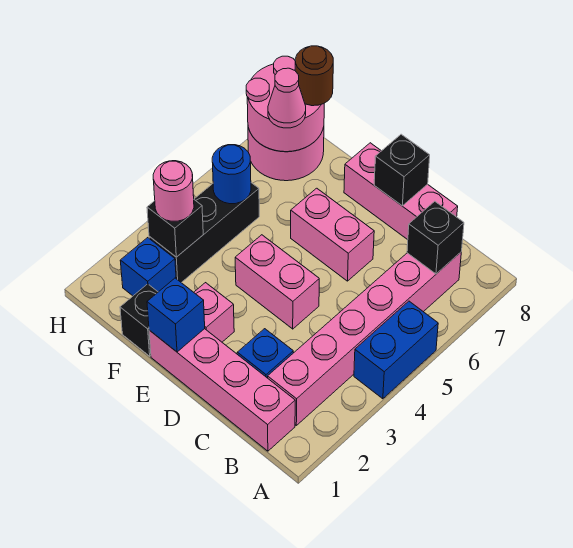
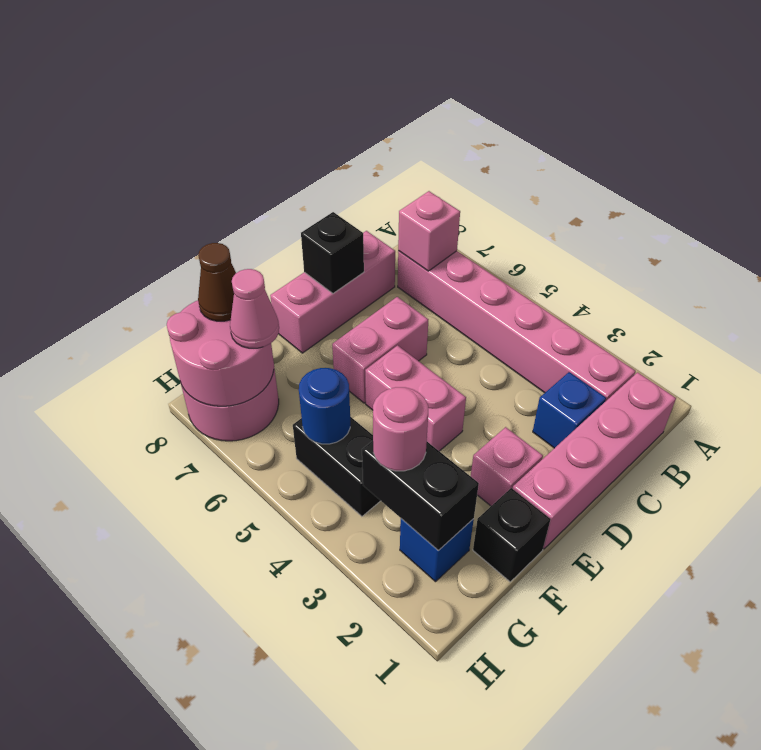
blue 1x2 brick [354,301,438,399] -> none
black 1x1 brick [407,201,464,274] -> pink 1x1 brick [398,191,460,271]
pink 1x2 brick [235,235,319,329] -> pink 1x2 brick turned to [365,345,466,451]
blue 1x1 brick [147,278,205,352] -> none
black 1x3 brick [149,183,259,283] -> black 1x2 brick [293,417,380,516]
black 1x1 brick [147,200,203,257] -> black 1x2 brick [362,441,479,551]
brown 1x1 round brick [295,46,333,106] -> brown 1x1 cone [198,243,236,321]

